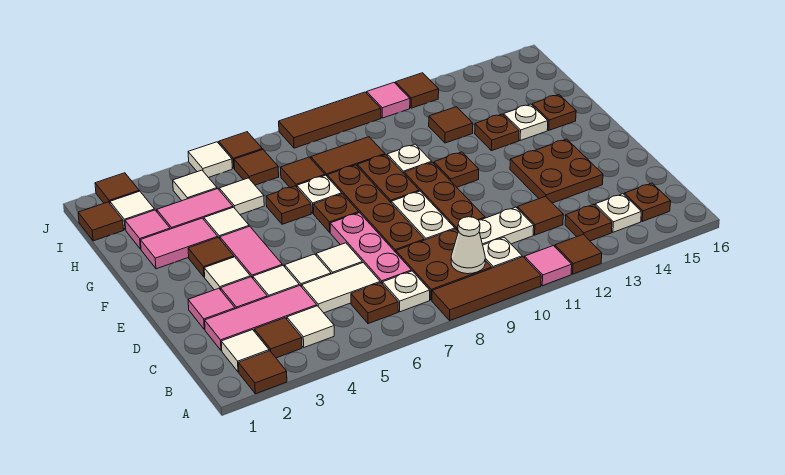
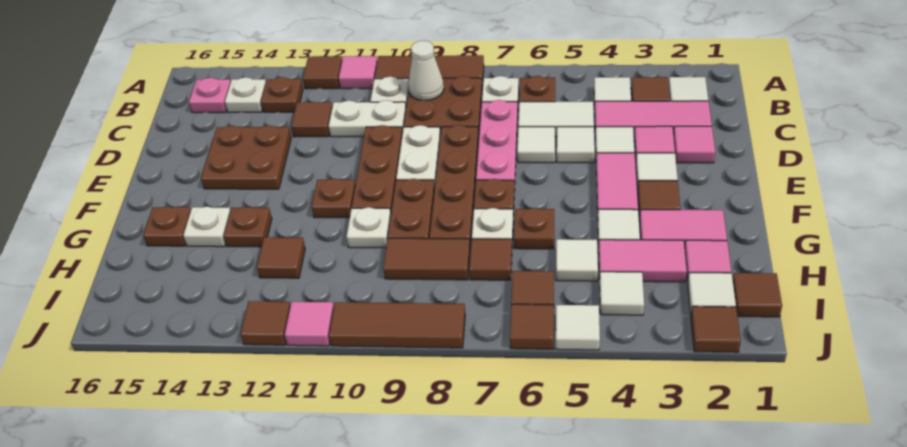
brown 1x1 tile [238,351,287,394] -> none
brown 1x1 plate [624,183,671,222] -> pink 1x1 plate [189,78,231,113]

